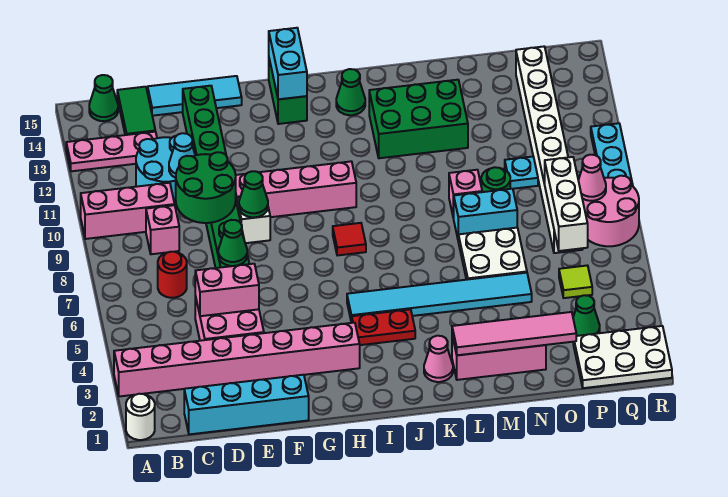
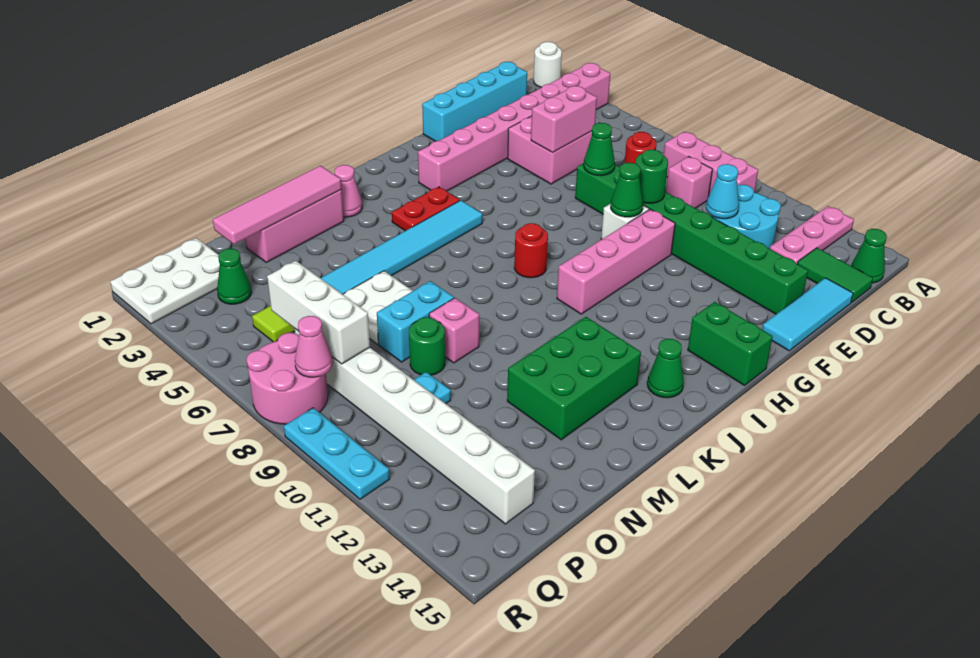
pink 1x3 brick [81,183,175,239] -> pink 1x3 brick turned to [664,132,758,195]
green 2x2 round brick [176,152,236,223] -> green 1x1 round brick [636,150,668,203]
cyan 1x2 brick [269,28,307,99] -> none
red 1x1 tile [333,223,366,256] -> red 1x1 round brick [514,223,548,278]

